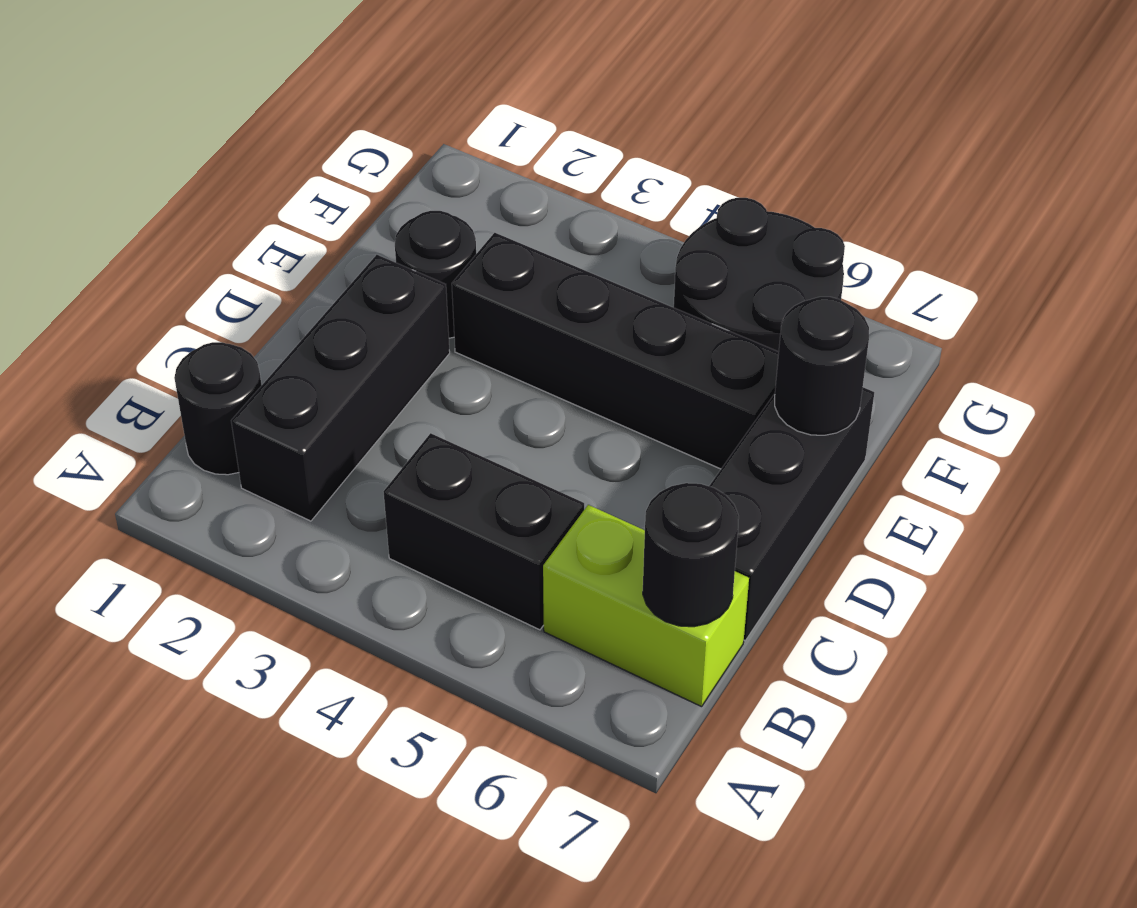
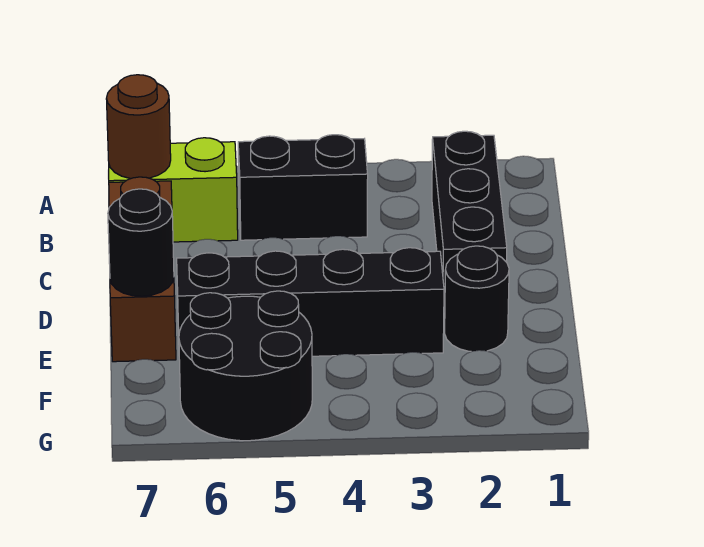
black 1x1 round brick [174,342,262,475] -> none
black 1x1 round brick [643,483,739,627] -> brown 1x1 round brick [106,75,171,179]
black 1x3 brick [709,387,874,640] -> brown 1x3 brick [109,177,176,362]

